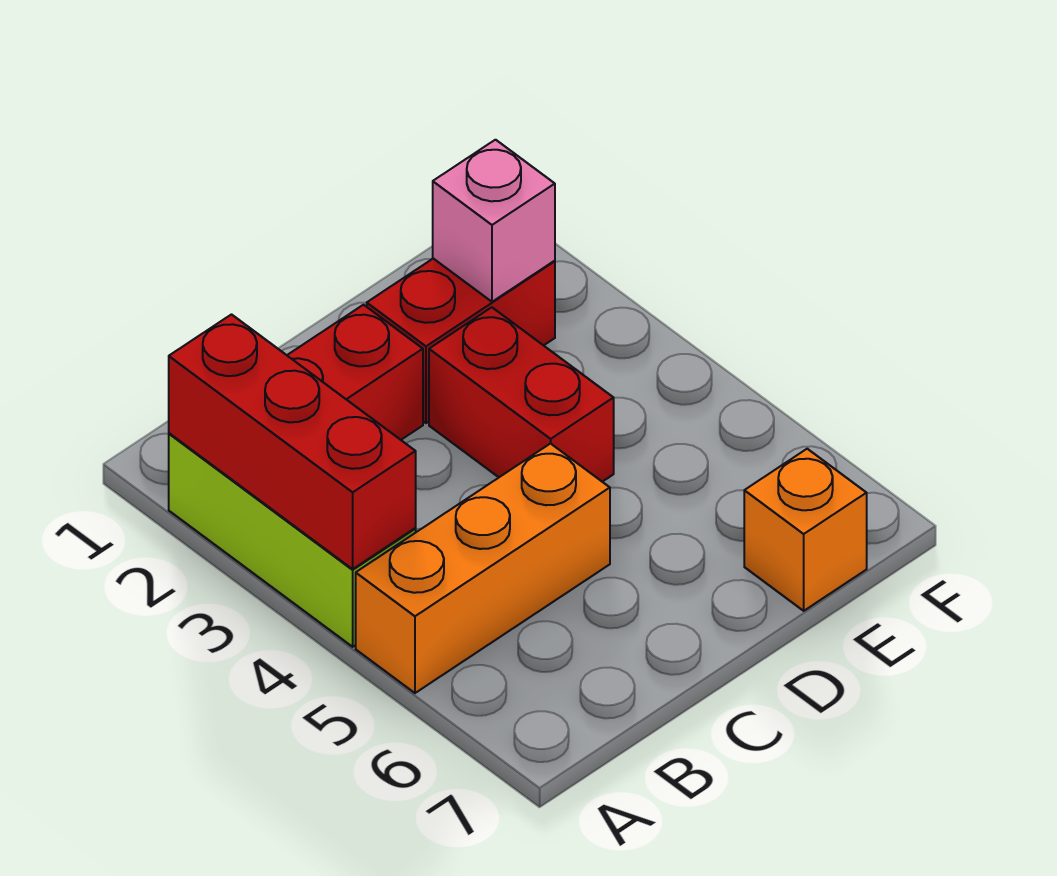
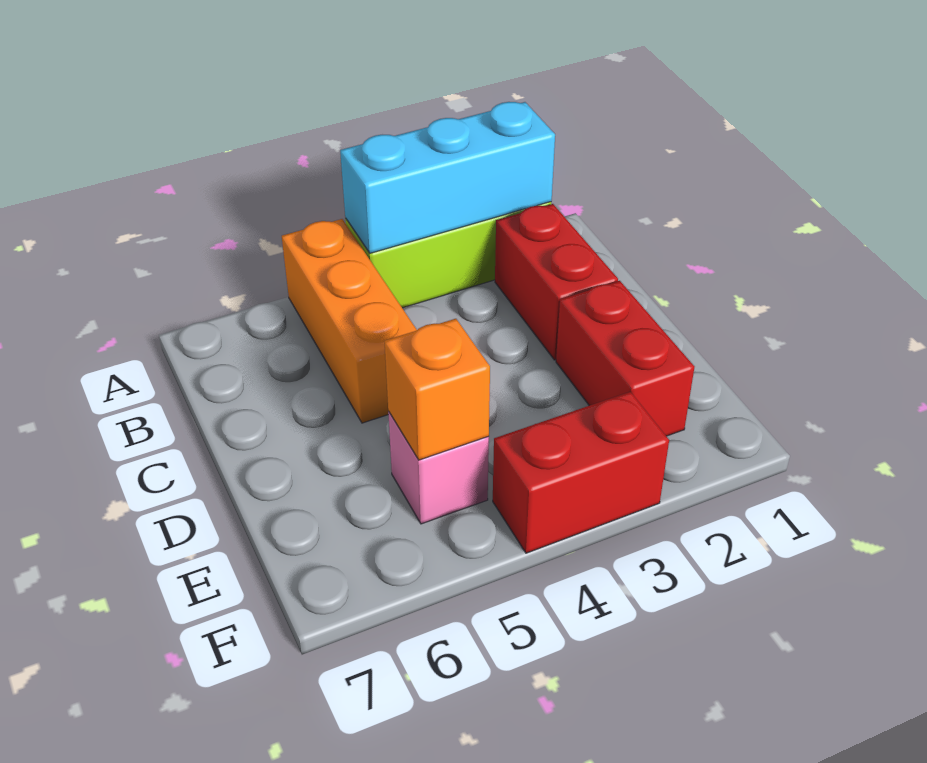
red 1x3 brick [169,315,416,569] -> cyan 1x3 brick [340,102,555,253]
red 1x2 brick [429,307,614,482] -> red 1x2 brick moved to [493,392,669,553]
pink 1x1 brick [433,140,555,302] -> pink 1x1 brick moved to [388,411,489,524]
orange 1x1 brick [744,449,867,611] -> orange 1x1 brick moved to [384,319,490,460]

